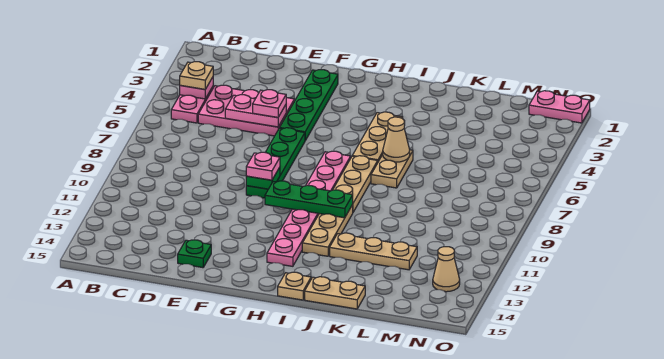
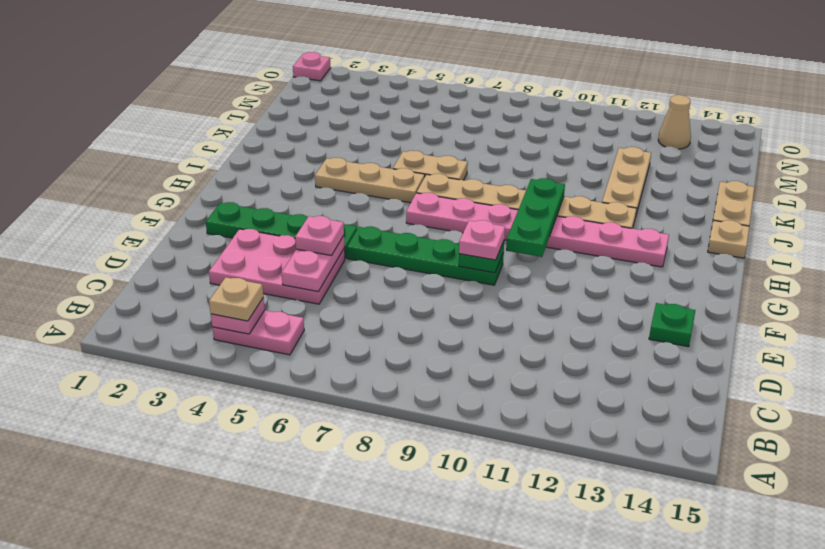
pink 2x3 plate [198,85,294,136] -> pink 2x3 plate turned to [209,229,345,304]
tan 1x1 cone [383,117,410,162] -> none
pink 1x2 plate [529,91,590,123] -> pink 1x1 plate [293,52,331,81]

